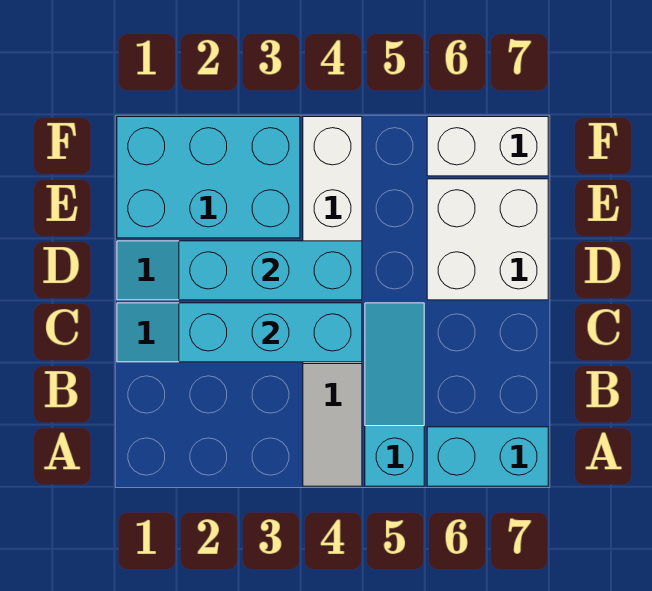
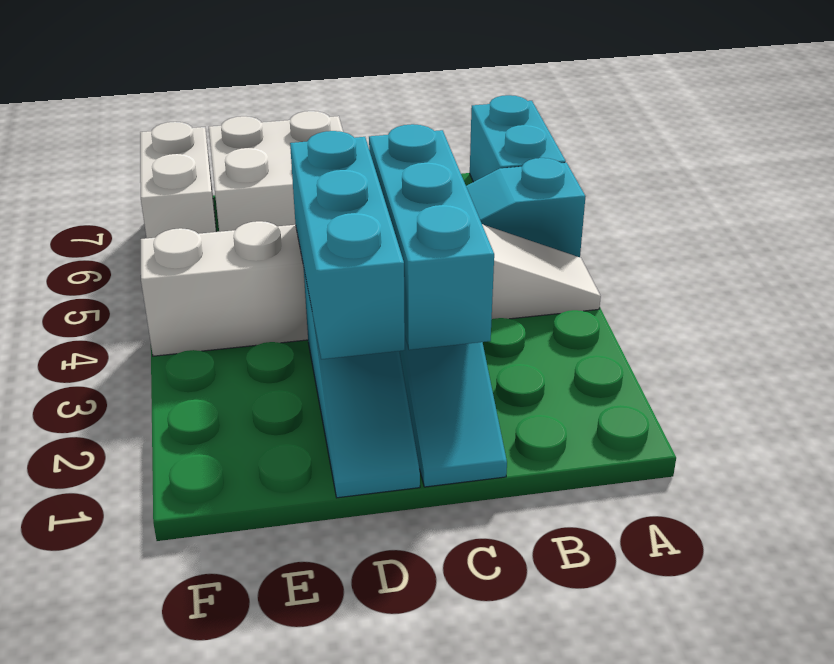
cyan 2x3 brick [117,117,300,238] -> none

